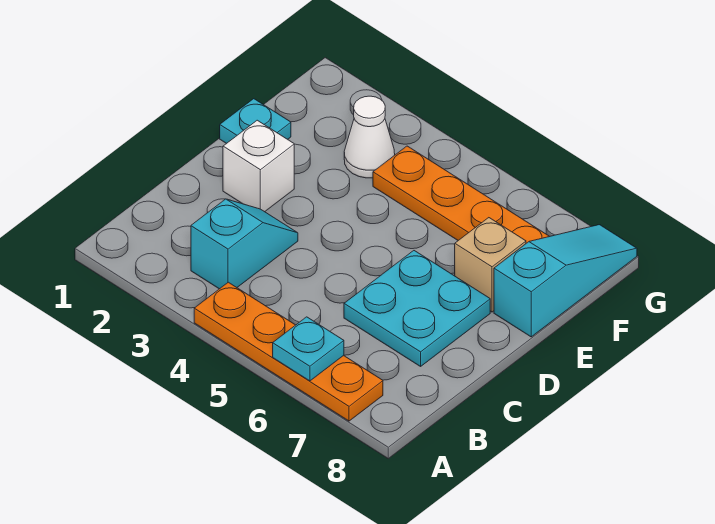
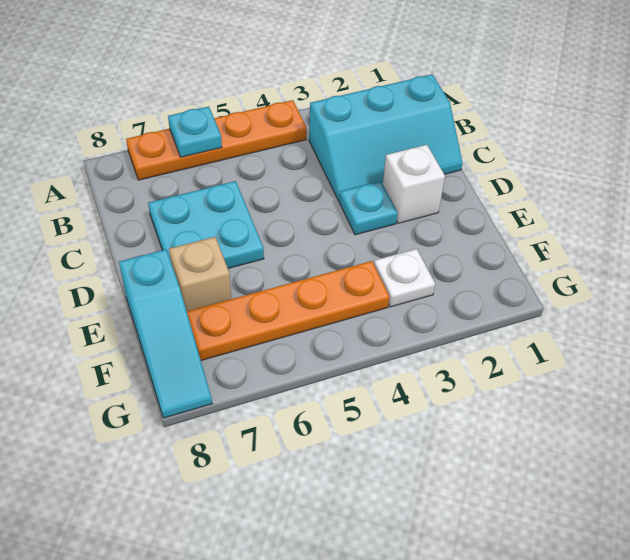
cyan 1x2 slope [191,199,298,289] -> cyan 2x3 slope [309,74,462,201]
cyan 1x1 plate [220,99,291,144] -> cyan 1x1 plate moved to [339,181,398,235]
white 1x1 cone [344,96,395,178] -> white 1x1 plate [374,249,435,307]

